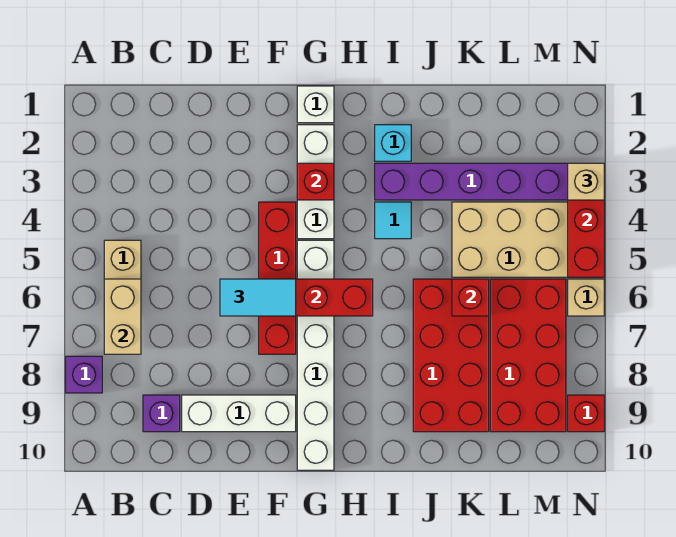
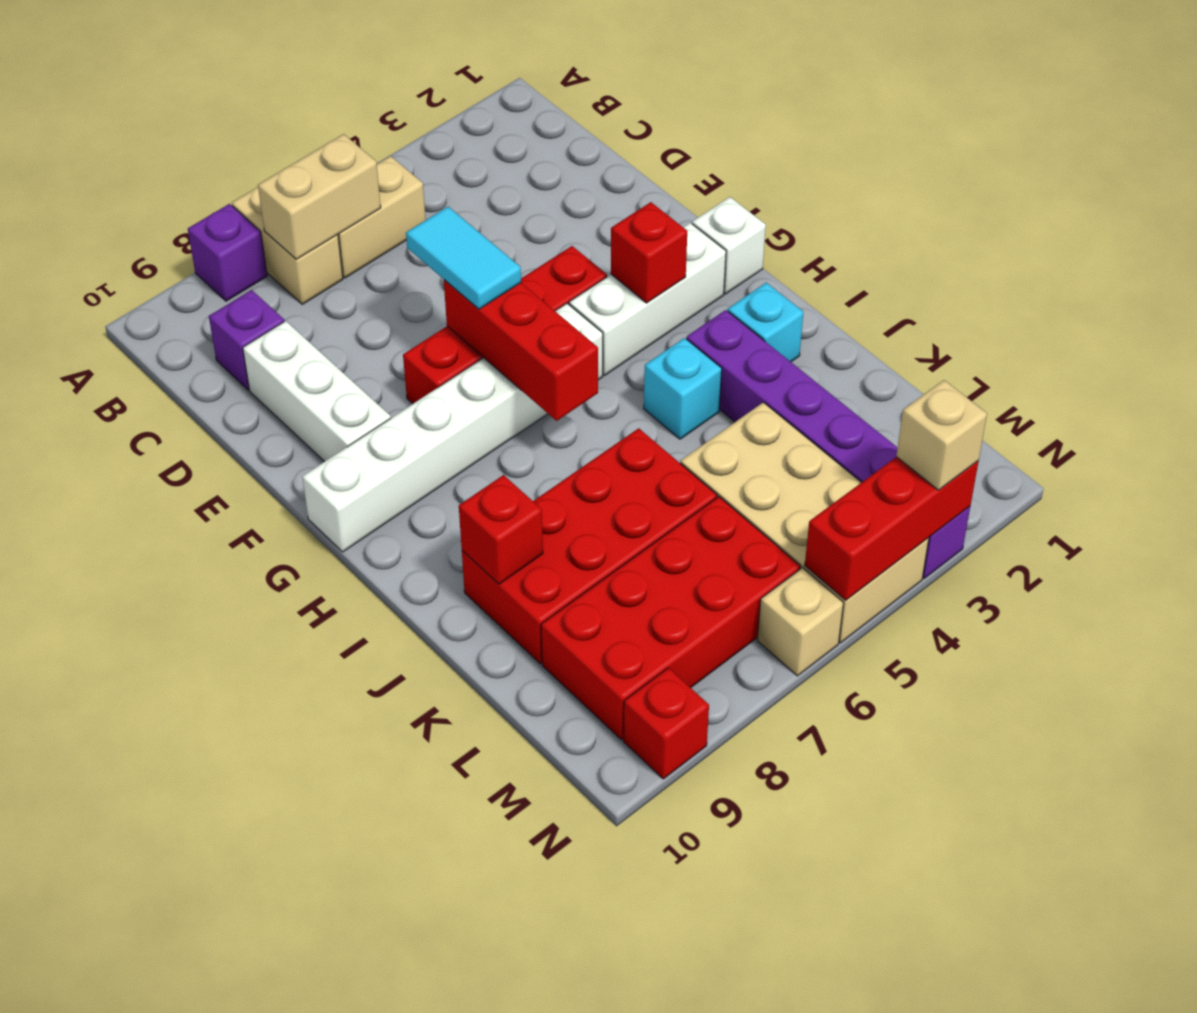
none -> tan 1x2 brick [232,187,343,304]
cyan 1x1 tile [375,202,411,239] -> cyan 1x1 brick [644,338,722,439]
red 1x1 brick [452,279,489,316] -> red 1x1 brick moved to [459,475,543,584]

